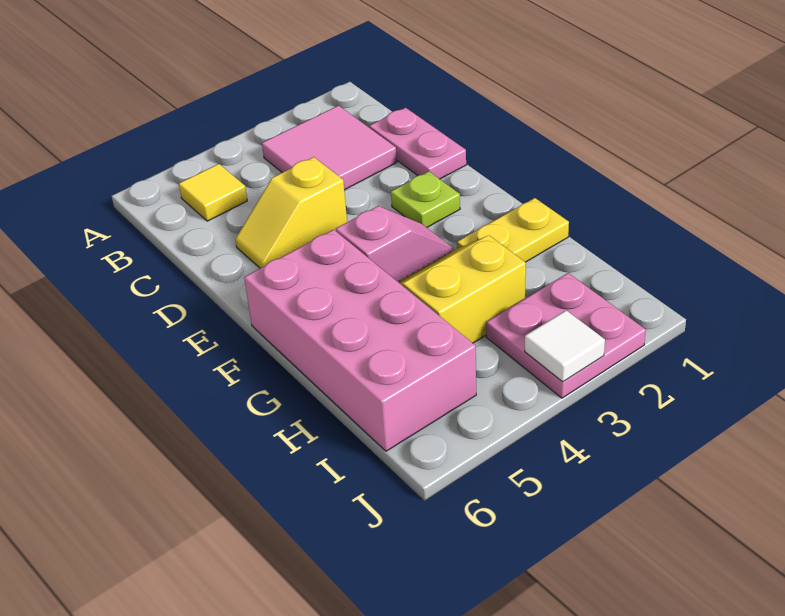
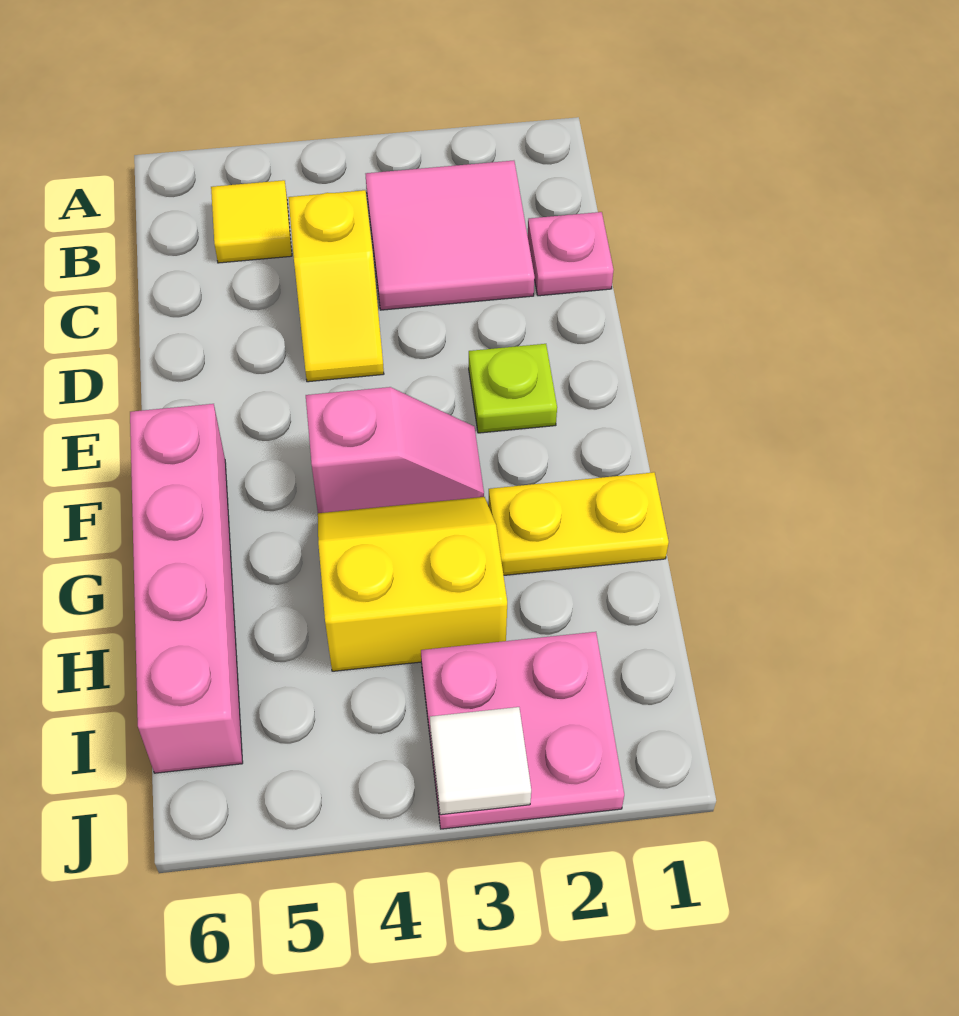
pink 1x2 plate [369,108,466,179] -> pink 1x1 plate [528,212,613,296]
yellow 1x2 slope [235,157,347,268] -> yellow 1x2 slope turned to [288,190,384,382]
pink 2x4 brick [244,230,476,451] -> pink 1x4 brick [130,404,243,773]

